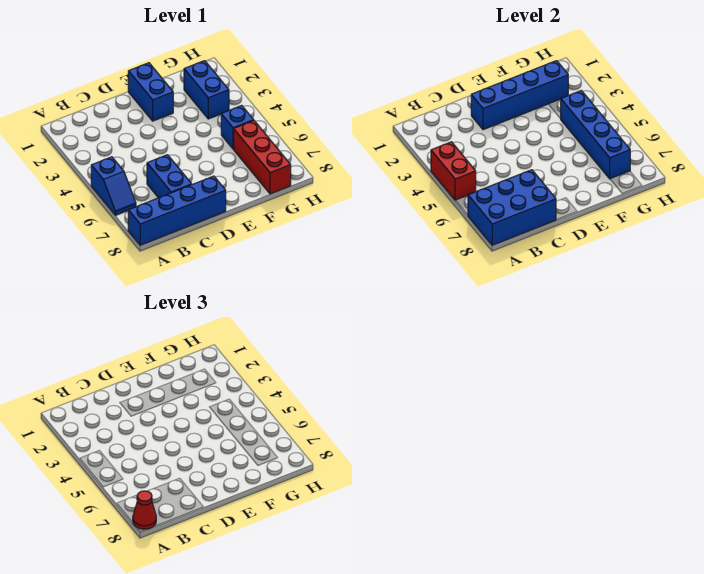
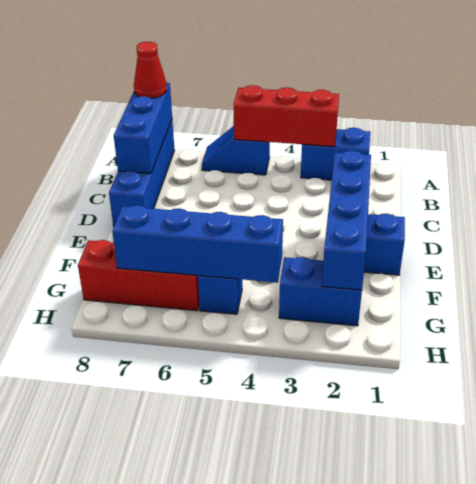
red 1x2 brick [431,142,476,200] -> red 1x3 brick [234,85,339,146]
blue 2x3 brick [468,170,556,245] -> blue 1x3 brick [114,83,172,174]
blue 1x2 brick [147,155,192,198] -> blue 1x2 brick moved to [301,128,370,180]

